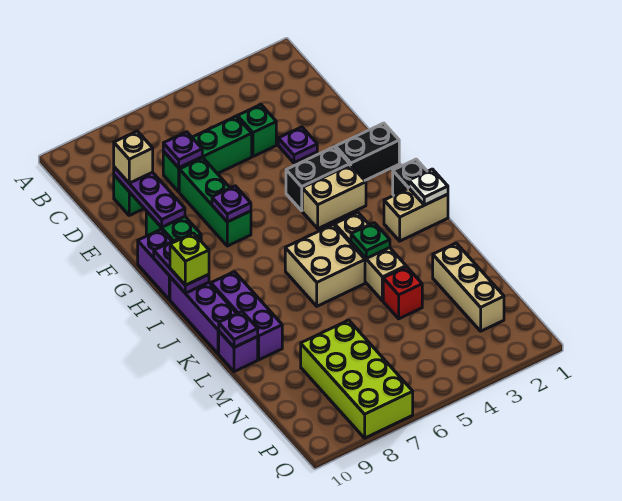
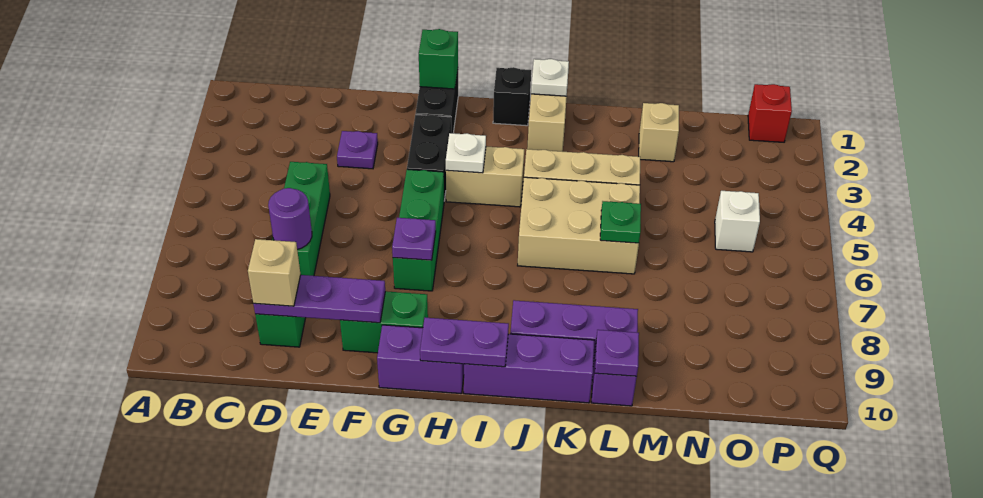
green 1x1 brick [237,105,276,156] -> green 1x1 brick moved to [419,29,458,89]
purple 1x1 plate [163,132,202,168] -> purple 1x1 round brick [268,188,312,249]
green 1x3 brick [179,158,251,246] -> green 1x3 brick turned to [393,169,444,291]
tan 1x2 brick [302,165,366,229] -> tan 1x2 brick turned to [446,146,524,207]
none -> white 1x1 plate [446,133,486,173]
lime 1x1 brick [170,233,209,285] -> none
tan 2x2 brick [285,224,365,306] -> tan 2x3 brick [518,177,640,274]
green 1x1 plate [351,223,390,259] -> green 1x1 plate moved to [600,201,641,243]
tan 1x3 brick [433,243,504,331] -> tan 1x1 brick [639,103,679,162]
red 1x1 brick [383,267,422,319] -> red 1x1 brick moved to [748,84,792,142]
lime 2x4 brick [301,320,413,438] -> none
none -> white 1x1 brick [715,191,760,252]

